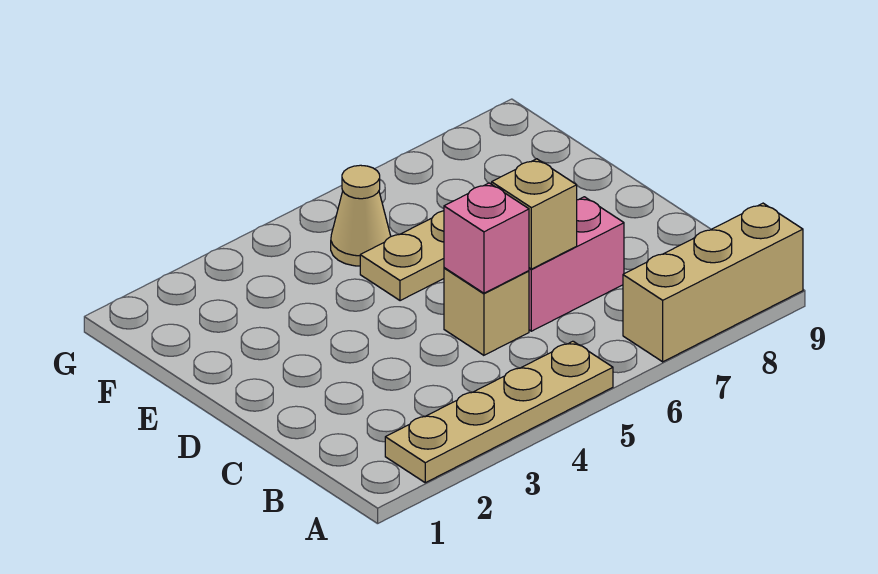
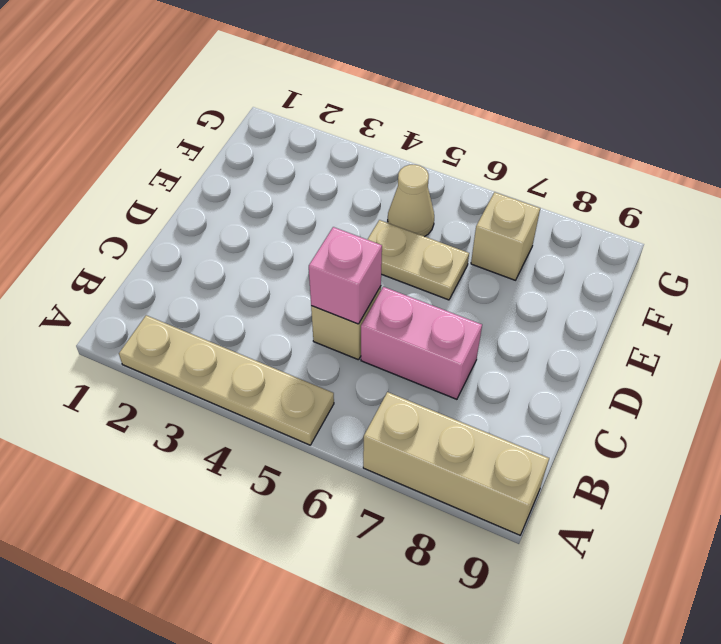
tan 1x1 brick [492,159,577,269] -> tan 1x1 brick moved to [471,192,540,280]

